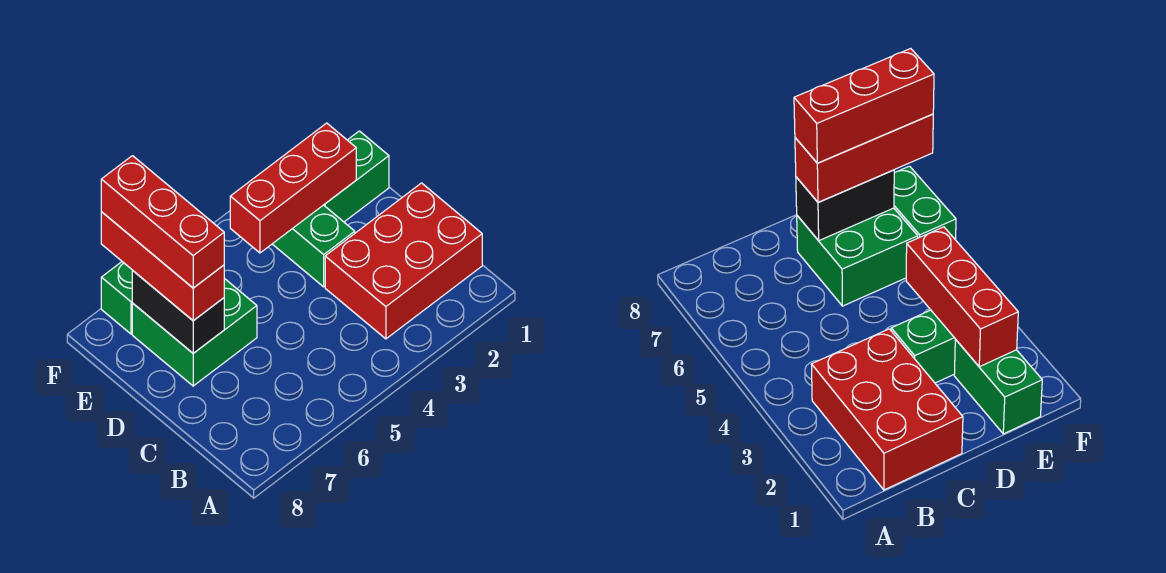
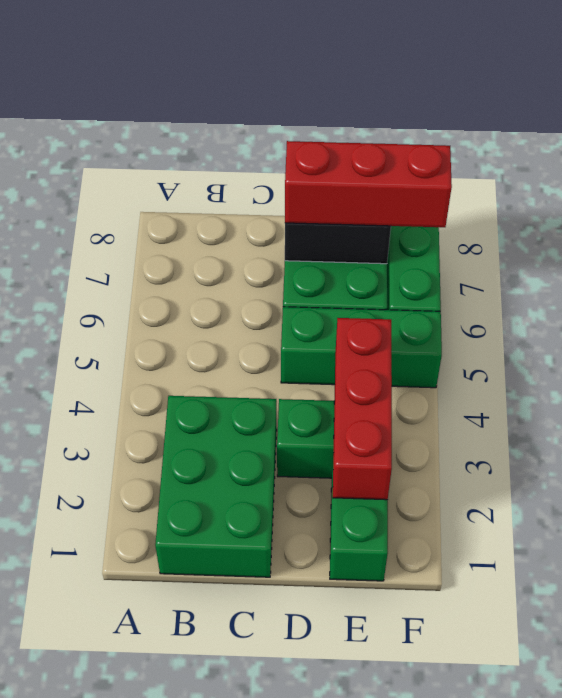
red 2x3 brick [325,183,482,339] -> green 2x3 brick [155,396,277,577]
none -> green 1x3 brick [281,307,442,388]
red 1x3 brick [101,156,224,288] -> none

